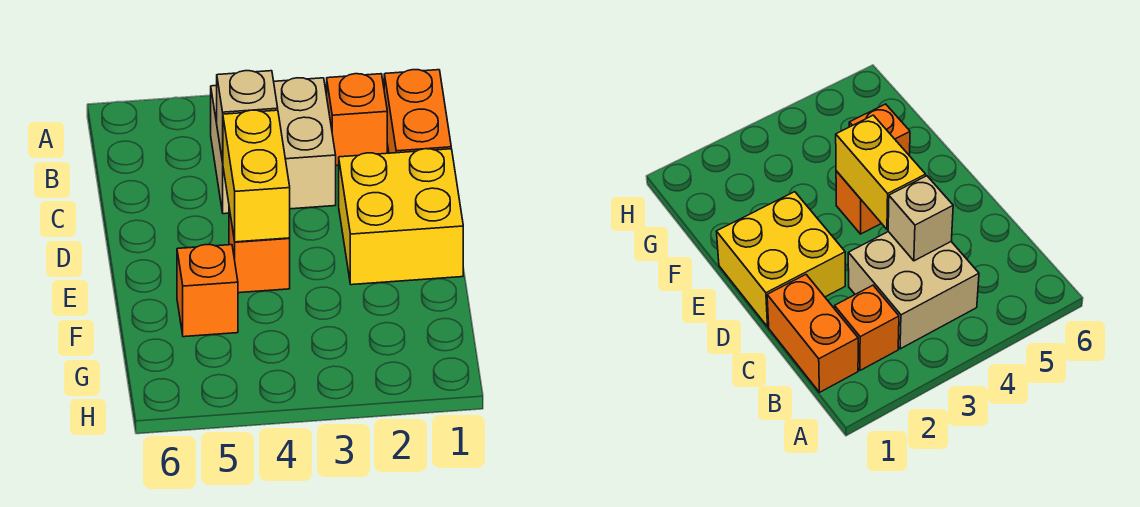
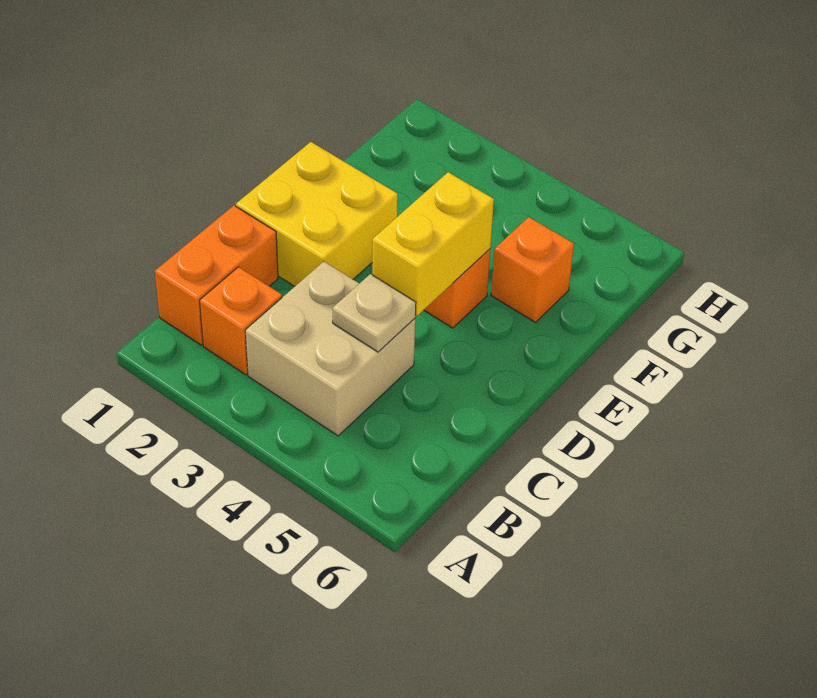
tan 1x1 brick [217,71,278,162] -> tan 1x1 plate [333,274,416,352]

